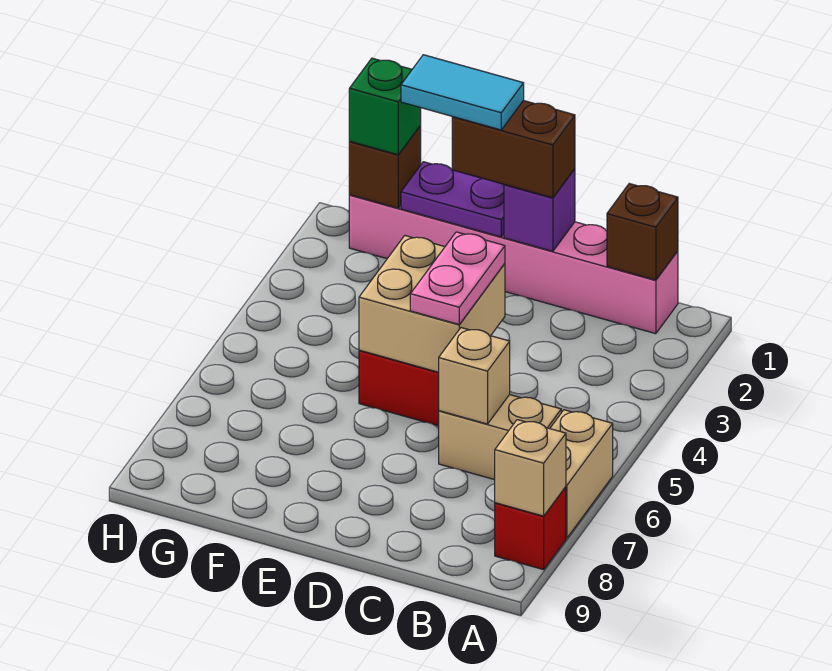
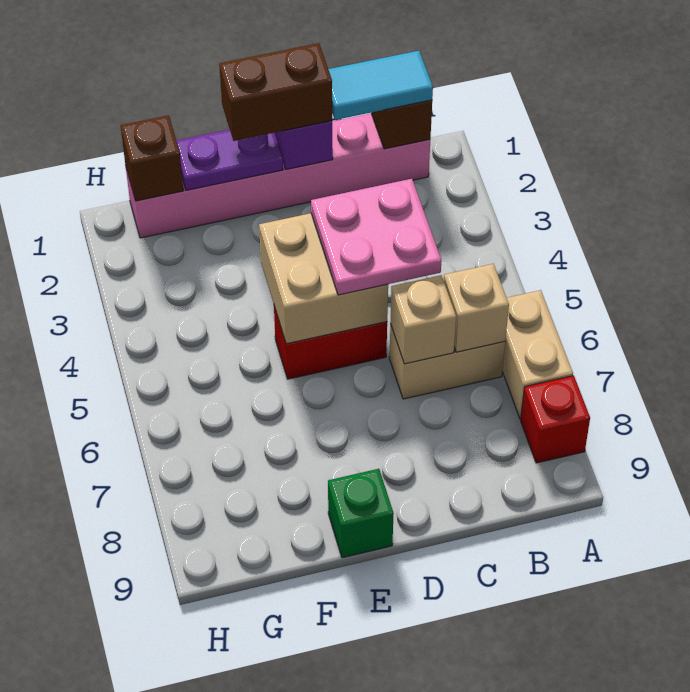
tan 1x1 brick [495,420,566,516] -> tan 1x1 brick moved to [444,264,509,352]
pink 1x2 plate [410,232,505,324] -> pink 2x2 plate [311,179,441,295]
cyan 1x2 tile [401,55,524,130] -> cyan 1x2 tile moved to [328,51,433,120]
green 1x1 brick [349,58,421,155] -> green 1x1 brick moved to [328,469,394,558]

